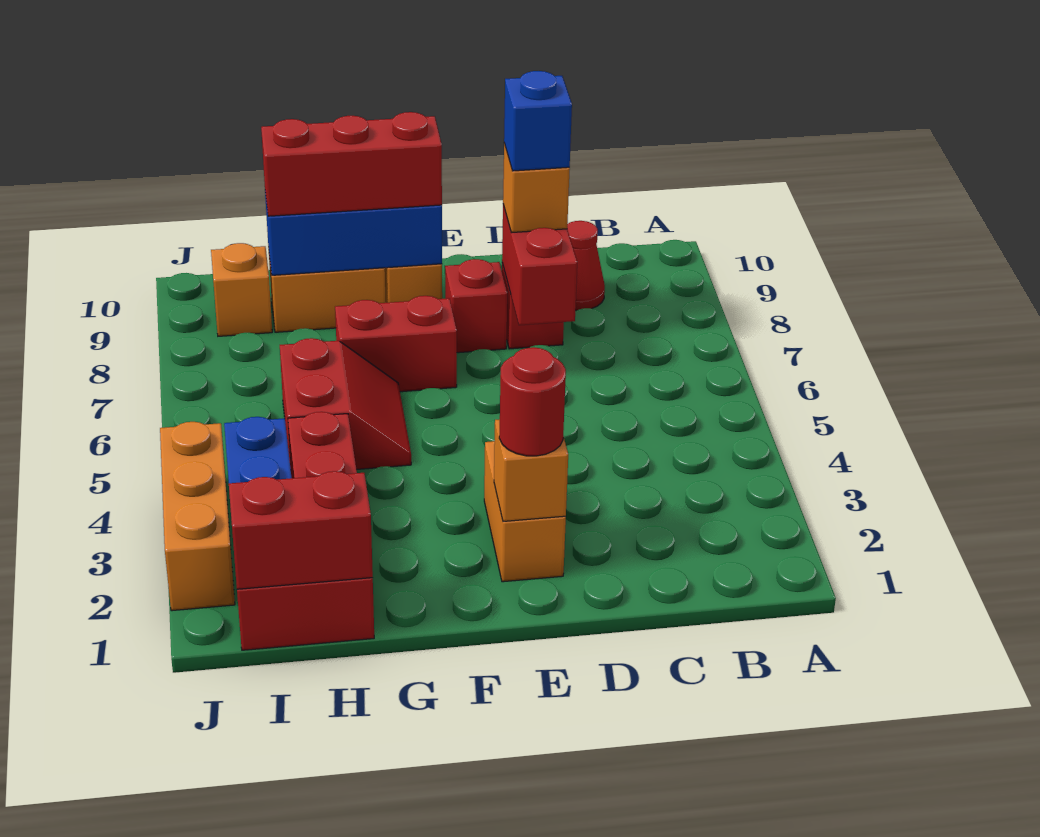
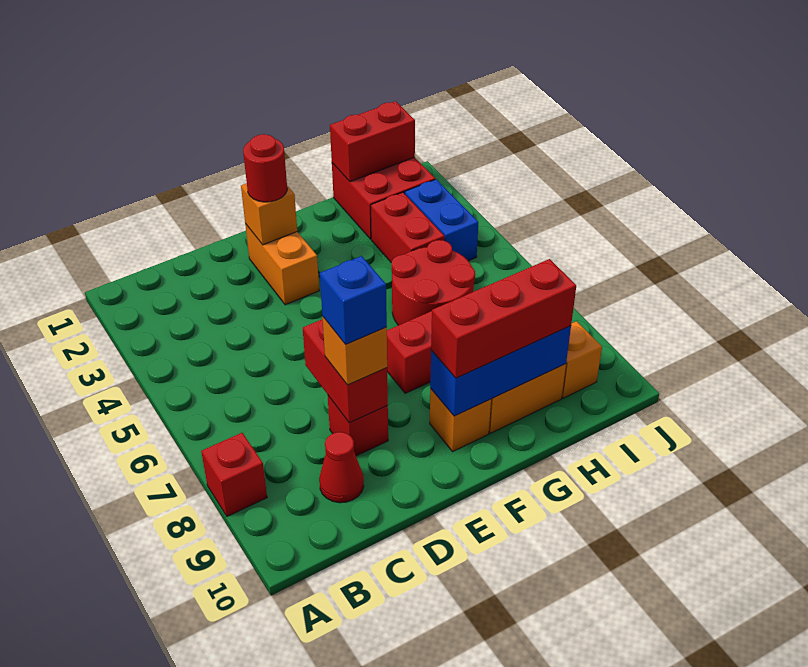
red 1x1 brick [445,259,507,353] -> red 1x1 brick moved to [201,433,267,516]
red 2x2 slope [280,338,411,469] -> red 2x2 round brick [391,240,475,325]
orange 1x3 brick [160,422,235,611] -> none

